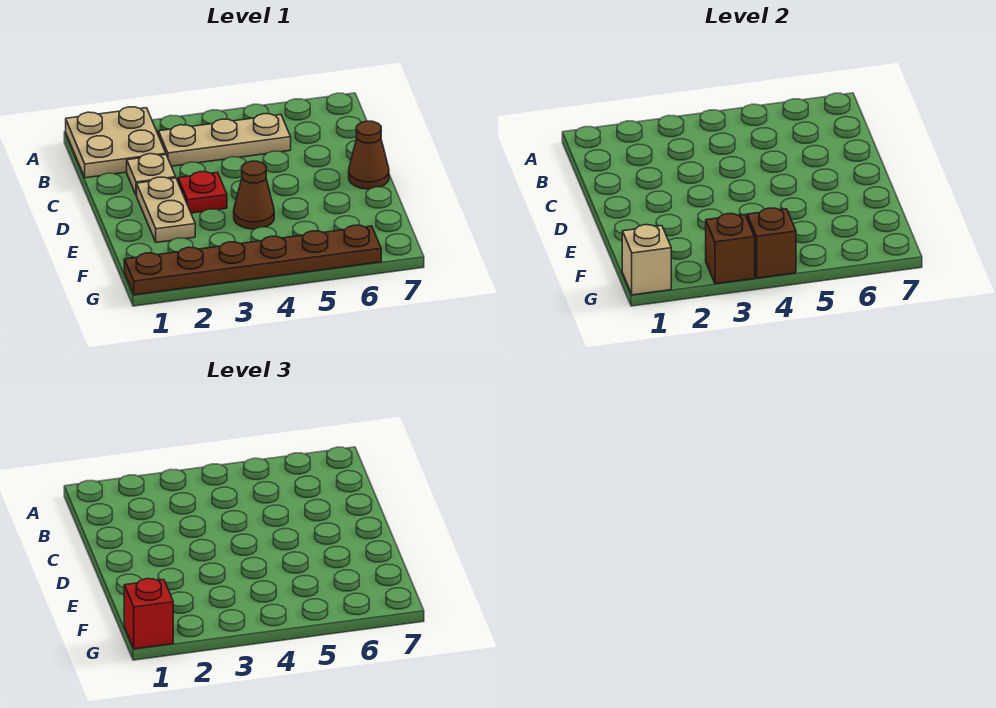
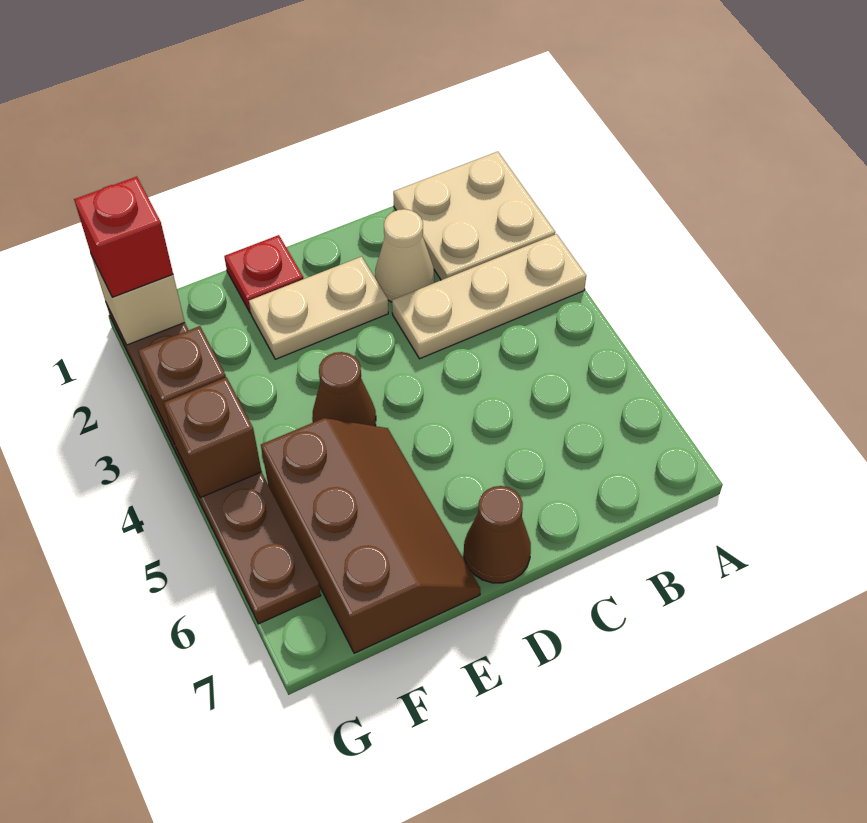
tan 1x3 plate [158,114,291,166] -> tan 1x3 plate turned to [392,234,586,359]
tan 1x1 plate [127,154,176,196] -> tan 1x1 cone [375,209,434,302]
red 1x1 plate [178,172,227,213] -> red 1x1 plate moved to [224,235,303,313]
none -> brown 2x3 slope [261,418,480,653]

